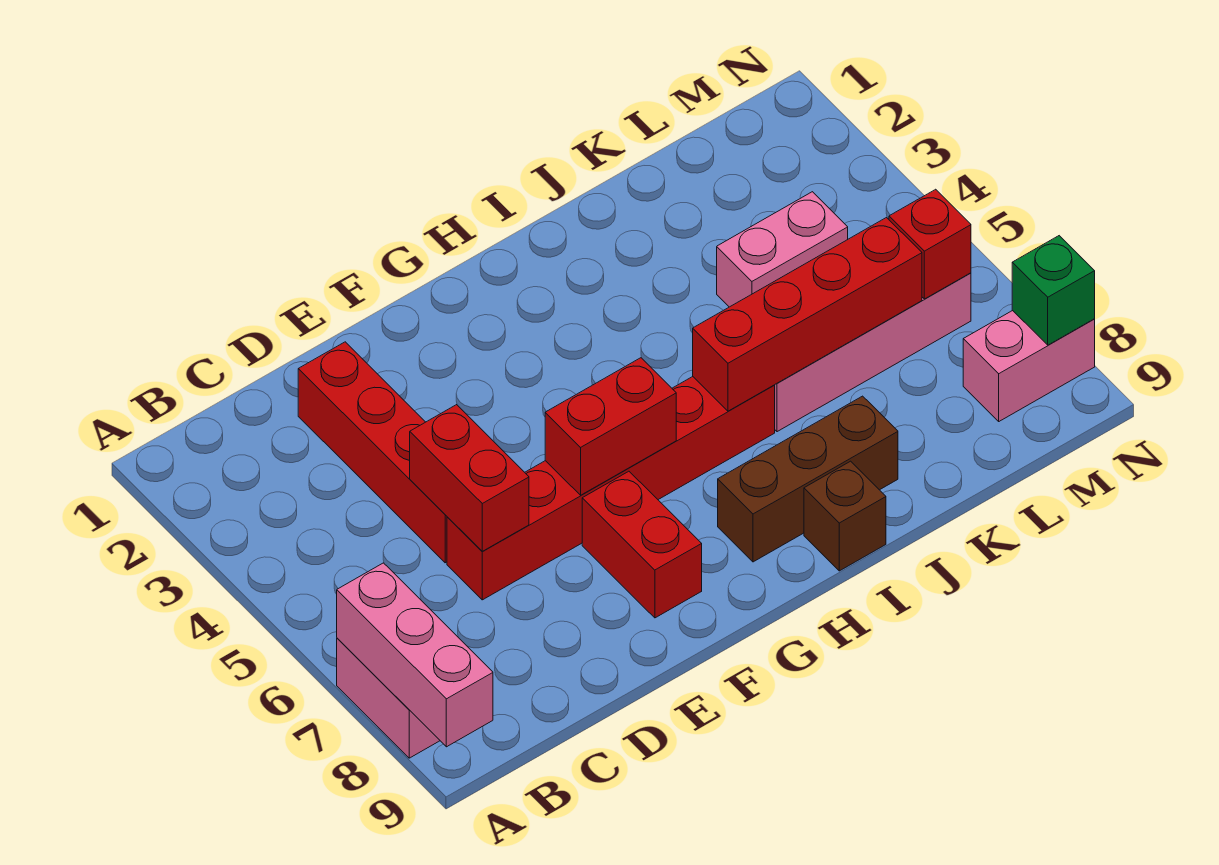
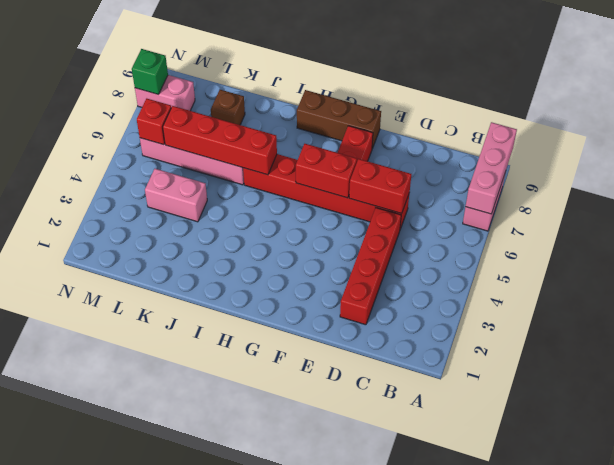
red 1x2 brick [410,405,529,551] -> red 1x2 brick turned to [349,159,411,213]
brown 1x3 brick [718,396,898,562] -> brown 1x3 brick moved to [297,90,381,148]
brown 1x1 brick [804,461,886,571] -> brown 1x1 brick moved to [211,90,245,125]

